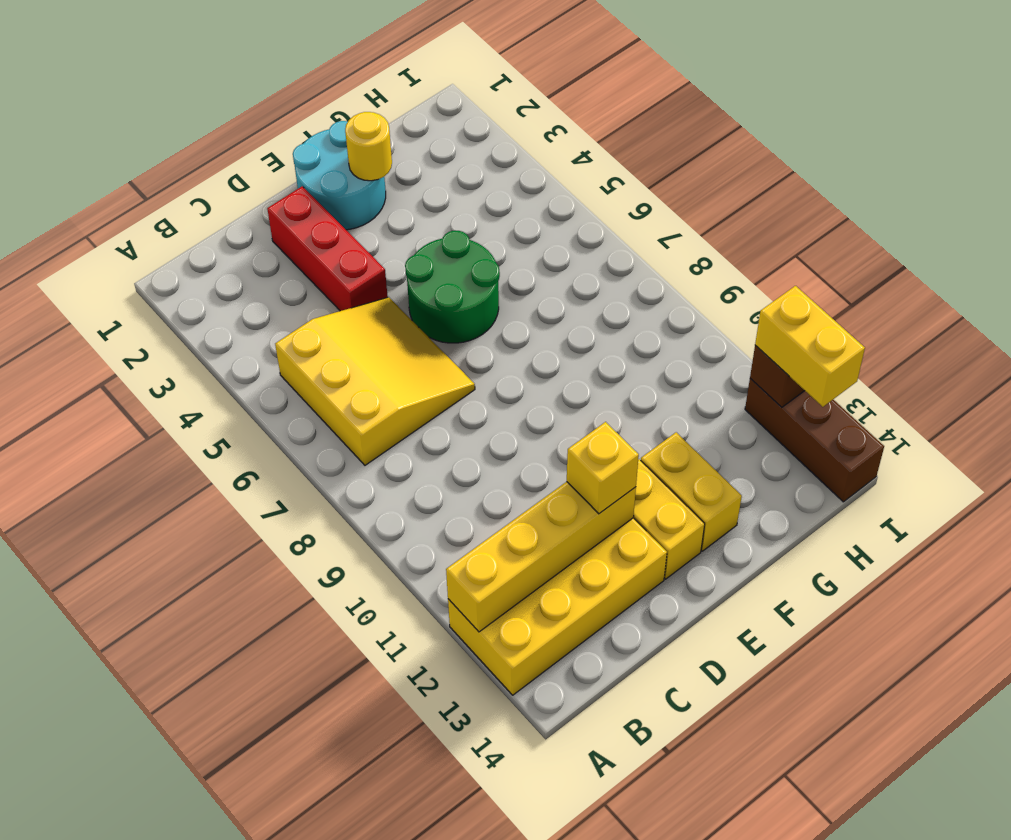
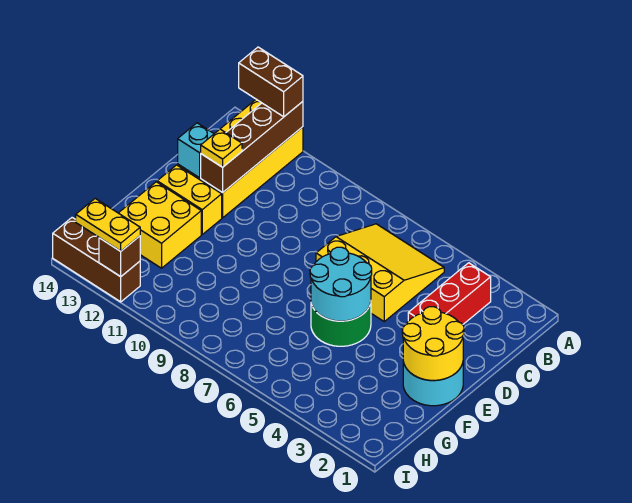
yellow 1x4 brick [446,482,636,632] -> brown 1x4 brick [201,102,303,193]
none -> brown 1x2 brick [239,47,303,117]
yellow 3x3 slope [275,297,475,465] -> yellow 3x3 slope turned to [316,224,444,321]
red 1x3 brick [267,186,388,311] -> red 1x3 brick turned to [408,263,491,325]
yellow 1x1 brick [567,422,639,514] -> yellow 1x1 plate [201,129,242,167]
none -> cyan 1x1 brick [178,123,214,178]
none -> cyan 2x2 round brick [310,247,372,321]
yellow 1x1 round brick [345,112,392,181] -> yellow 2x2 round brick [402,307,464,380]
yellow 1x2 brick [641,432,742,551] -> yellow 2x2 brick [119,182,201,268]
yellow 1x2 brick [755,286,865,407] -> yellow 1x2 plate [76,199,140,251]

